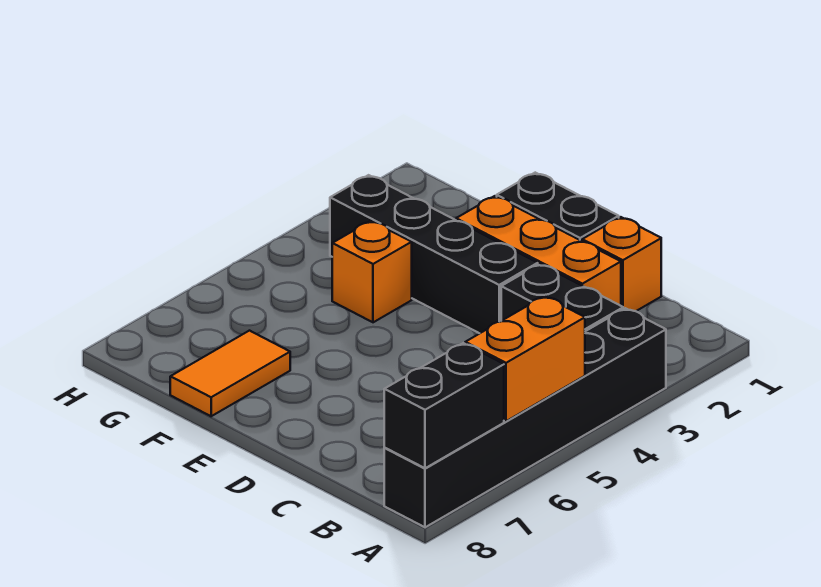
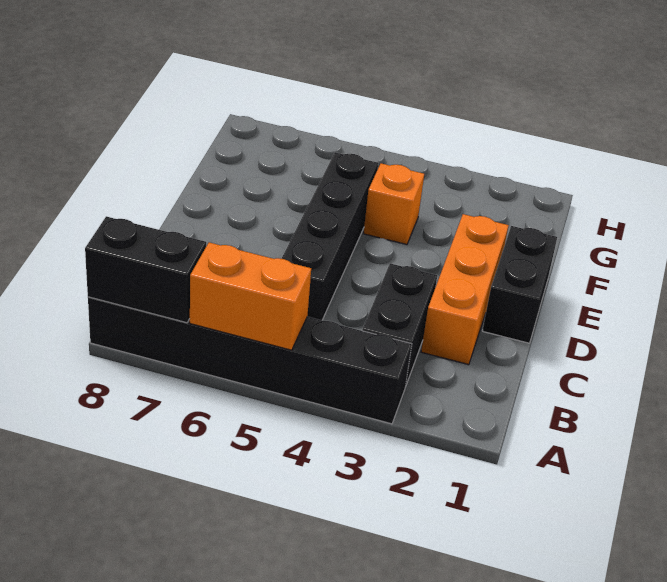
orange 1x1 brick [582,217,661,311] -> none
black 1x4 brick [330,175,538,333] -> black 1x4 brick moved to [281,152,378,320]
orange 1x2 tile [170,331,290,416] -> none

